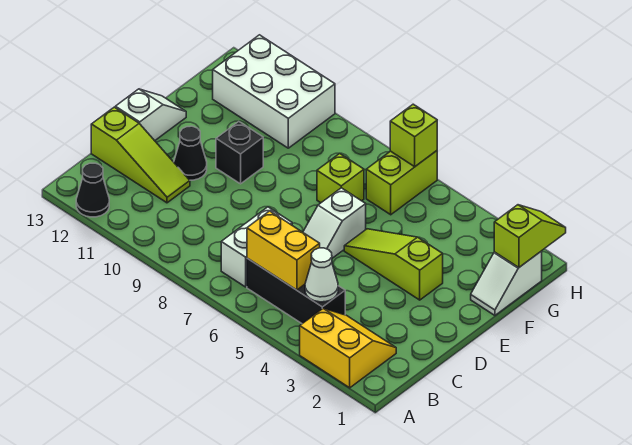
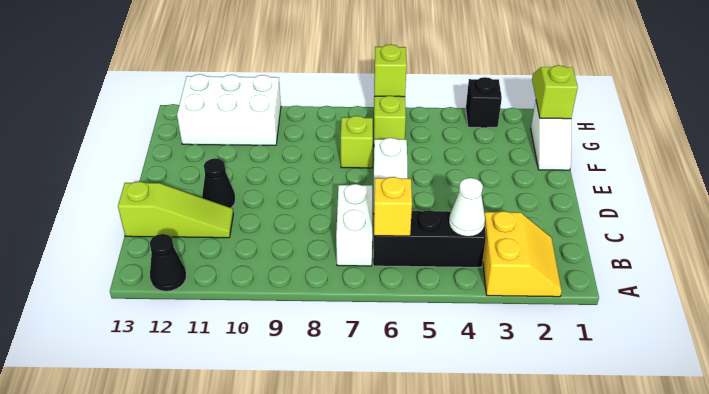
yellow 2x2 slope [300,309,396,388] -> yellow 2x2 slope turned to [483,211,562,297]
yellow 1x2 brick [247,211,320,290] -> yellow 1x1 brick [374,177,412,236]
white 1x2 slope [115,89,186,141] -> none
lime 1x3 slope [344,229,443,300] -> none
black 1x1 brick [216,122,263,184] -> black 1x1 brick moved to [466,77,502,127]

